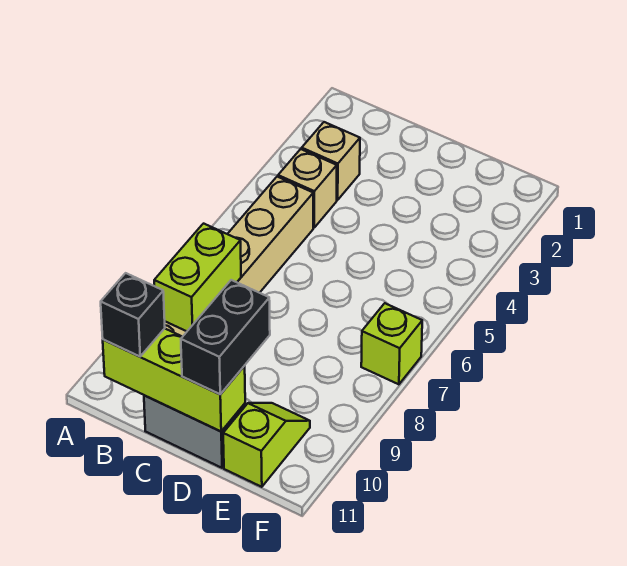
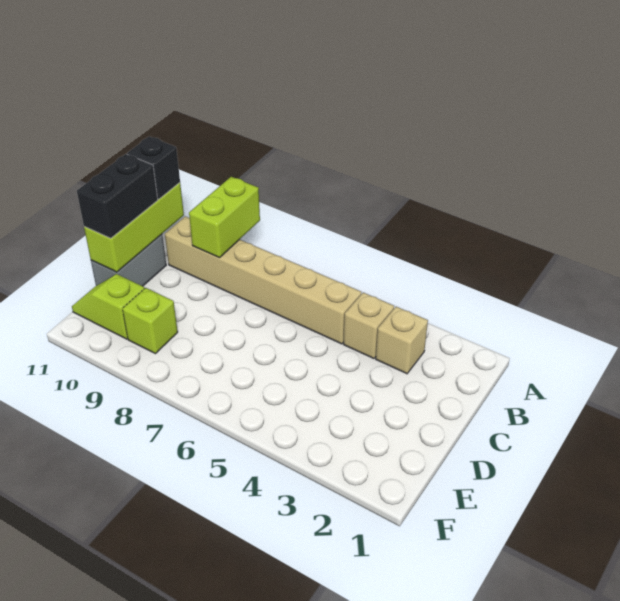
lime 1x2 brick [154,224,241,331] -> lime 1x2 brick turned to [189,177,260,258]
black 1x2 brick [181,280,270,394] -> black 1x2 brick turned to [77,154,158,238]
lime 1x2 slope [223,403,310,487] -> lime 1x2 slope turned to [72,274,145,339]
lime 1x1 brick [361,303,422,384] -> lime 1x1 brick moved to [123,288,178,354]

